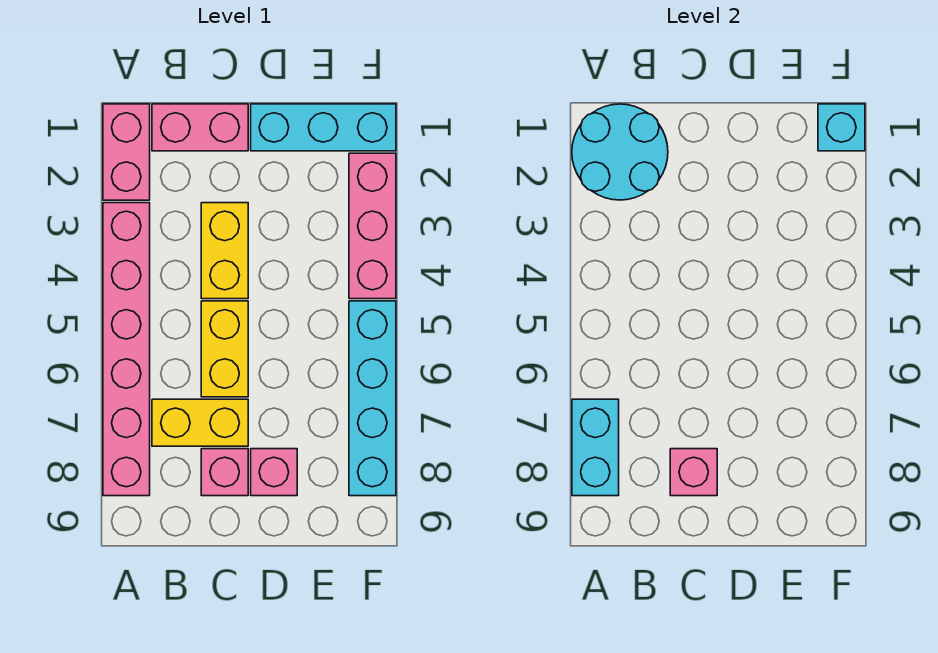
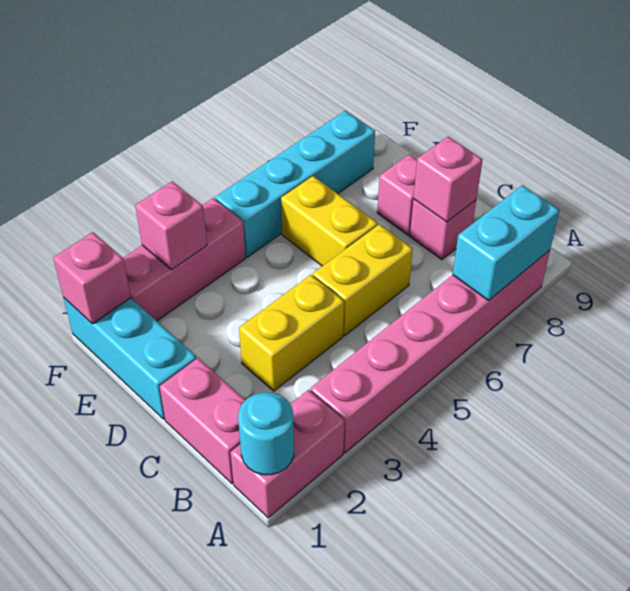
cyan 2x2 round brick [572,104,668,200] -> cyan 1x1 round brick [238,392,294,475]
yellow 1x2 brick [152,399,248,446] -> yellow 1x2 brick moved to [281,176,378,266]
cyan 1x1 brick [818,104,865,151] -> pink 1x1 brick [53,232,131,324]
none -> pink 1x1 brick [135,181,207,270]

